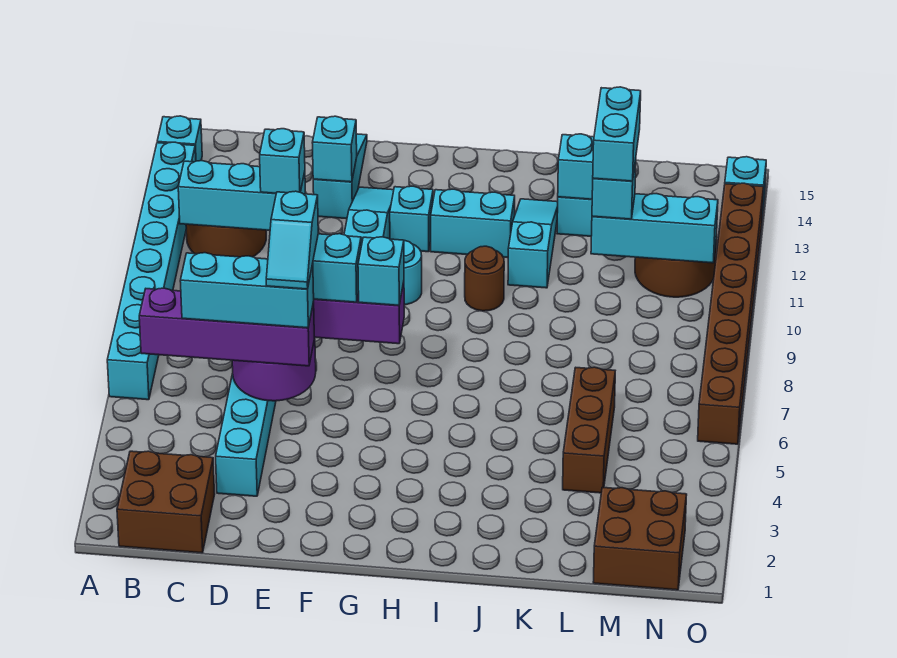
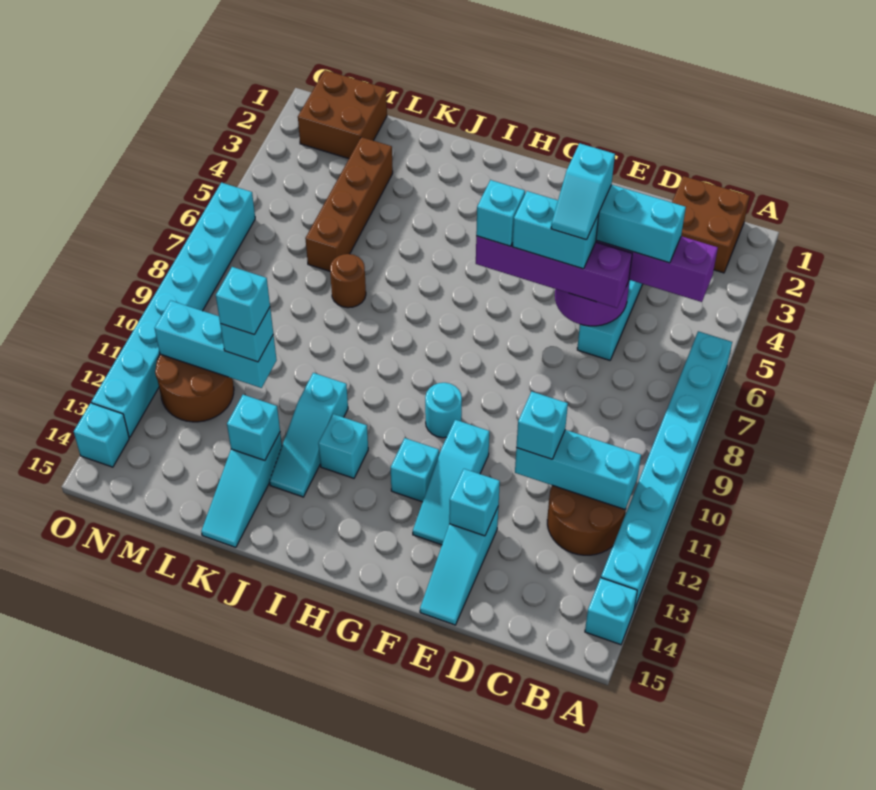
cyan 1x2 slope [266,191,318,289] -> cyan 1x2 slope turned to [551,143,615,240]
cyan 1x2 brick [431,189,515,258] -> cyan 1x1 brick [318,414,368,478]
brown 1x1 round brick [465,246,504,311] -> brown 1x1 round brick moved to [330,254,366,308]
brown 1x3 brick [563,367,615,493] -> brown 1x4 brick [305,137,393,271]
cyan 1x2 brick [593,87,641,181] -> cyan 1x1 brick [216,267,270,335]
brown 1x8 brick [698,183,764,444] -> cyan 1x8 brick [91,183,255,437]

